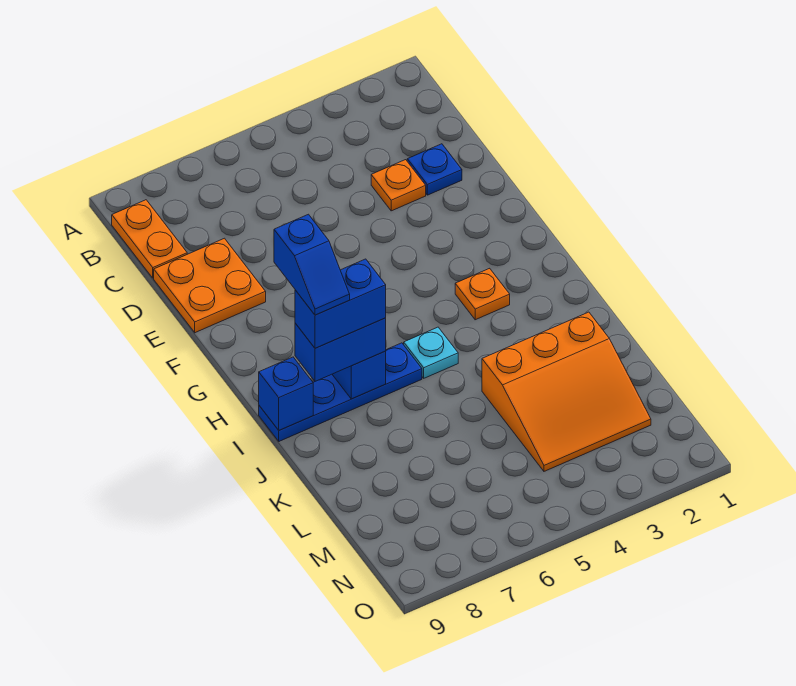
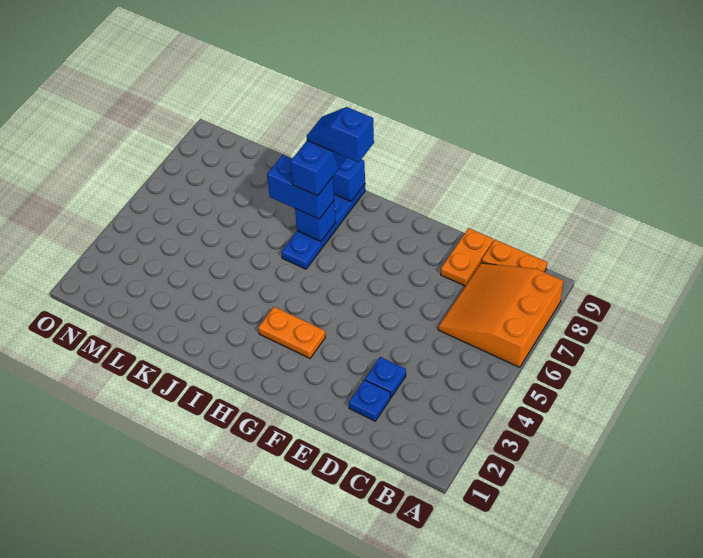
orange 1x1 plate [371,160,426,211] -> blue 1x1 plate [365,357,406,397]
orange 2x2 plate [154,238,266,333] -> orange 1x2 plate [441,228,494,286]
orange 1x1 plate [455,268,510,320] -> orange 1x2 plate [258,307,325,358]
cyan 1x1 plate [404,327,458,378] -> none
blue 1x2 brick [295,318,386,381] -> blue 1x2 brick turned to [267,155,334,219]
orange 3x3 slope [482,312,651,471] -> orange 3x3 slope moved to [438,263,563,367]

